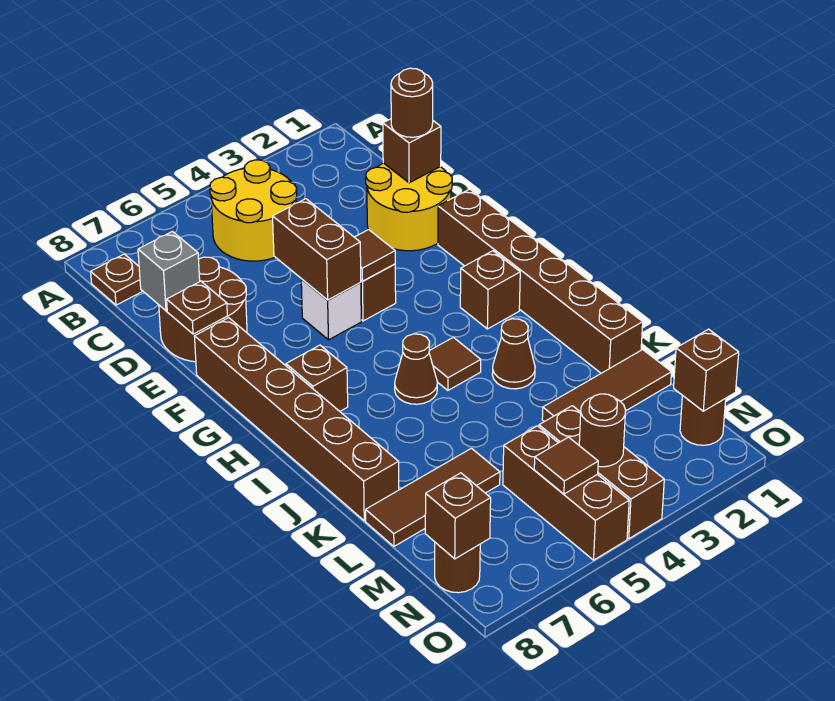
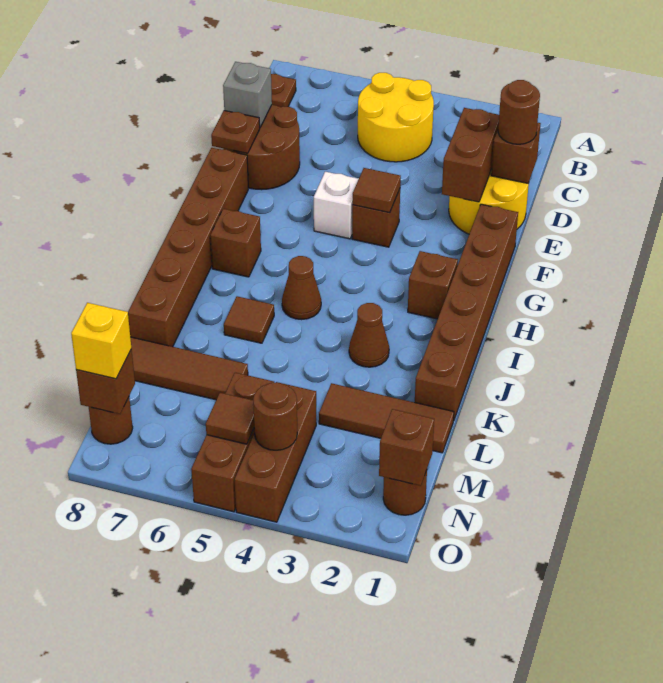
brown 1x2 brick [273,199,361,300] -> brown 1x2 brick moved to [442,108,499,202]
brown 1x1 tile [429,337,481,390] -> brown 1x1 tile moved to [224,296,274,343]
none -> yellow 1x1 brick [71,303,131,379]

